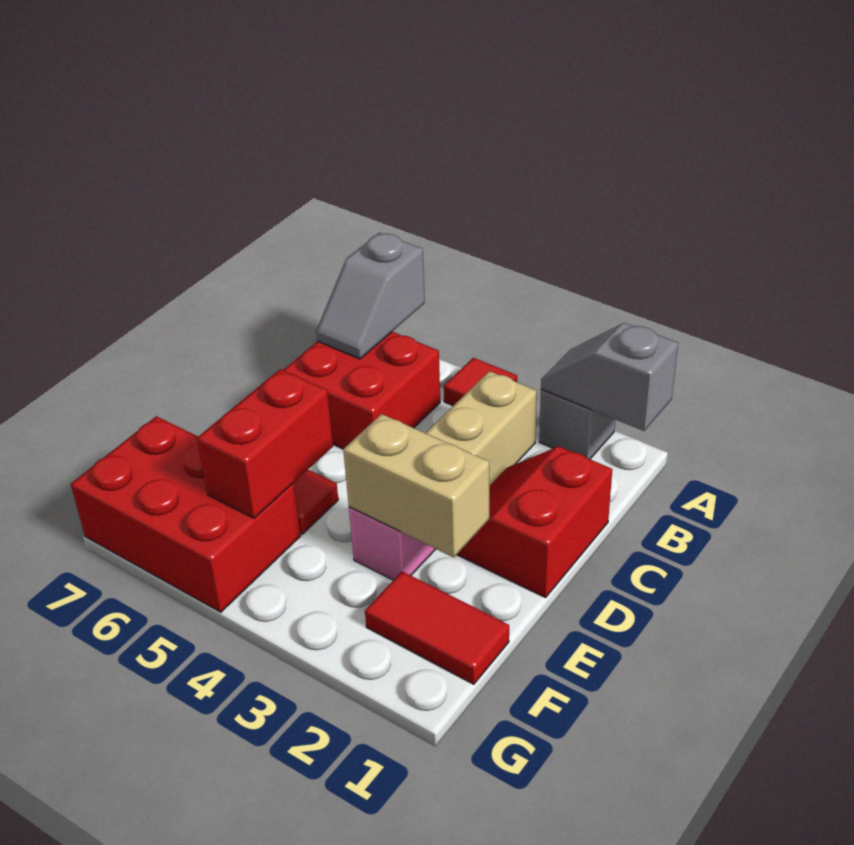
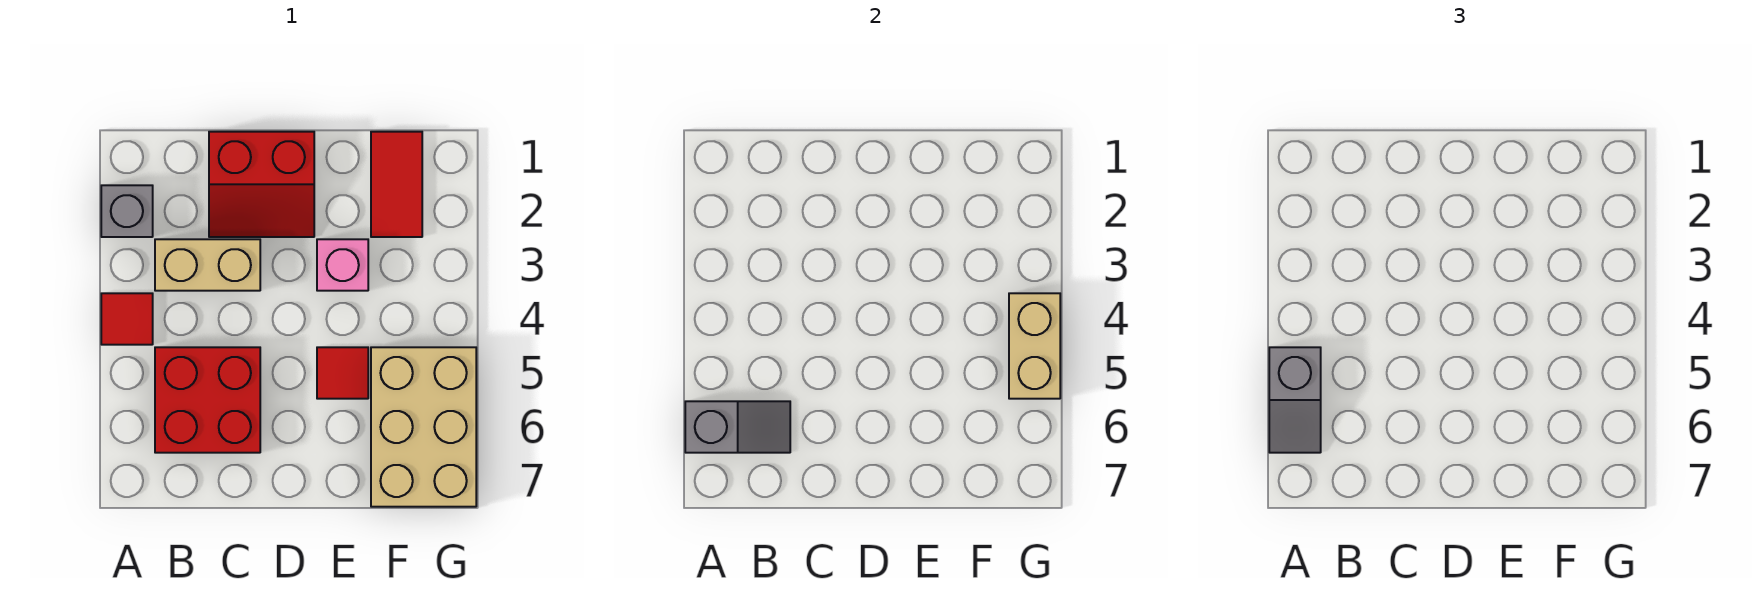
grey 1x2 slope [541,323,678,431] -> grey 1x2 slope moved to [1269,347,1321,453]
tan 1x2 brick [343,414,489,557] -> tan 1x2 brick moved to [1009,293,1060,399]
red 1x2 brick [197,369,333,518] -> none
red 2x3 brick [71,416,301,612] -> tan 2x3 brick [371,347,476,507]

